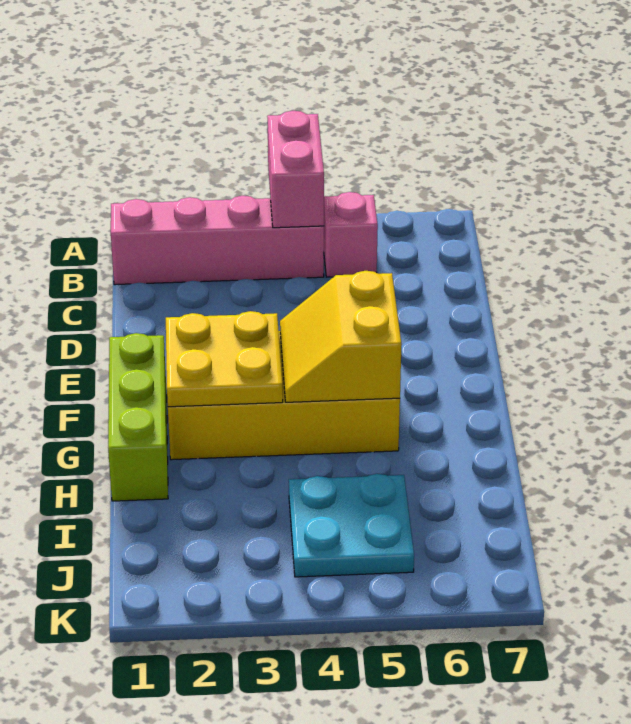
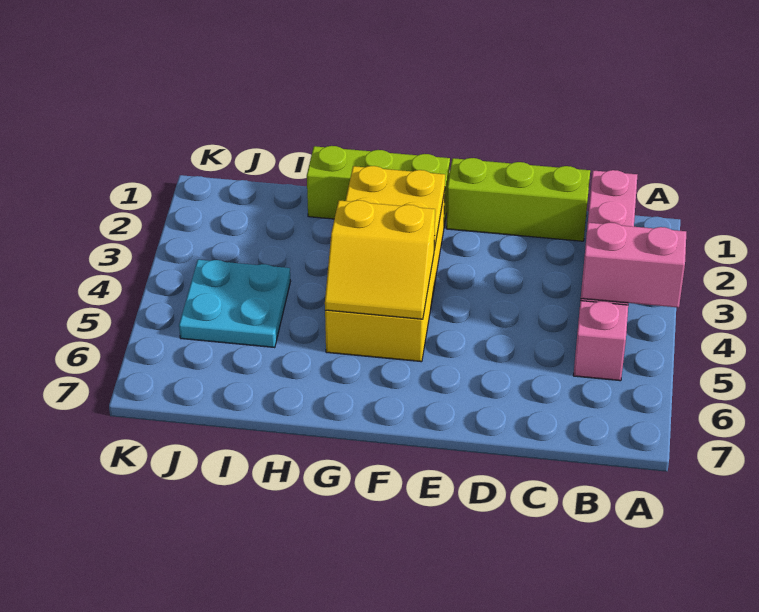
none -> lime 1x3 brick [446,158,590,241]
yellow 2x2 slope [280,271,402,402] -> yellow 2x2 slope turned to [325,200,435,319]

